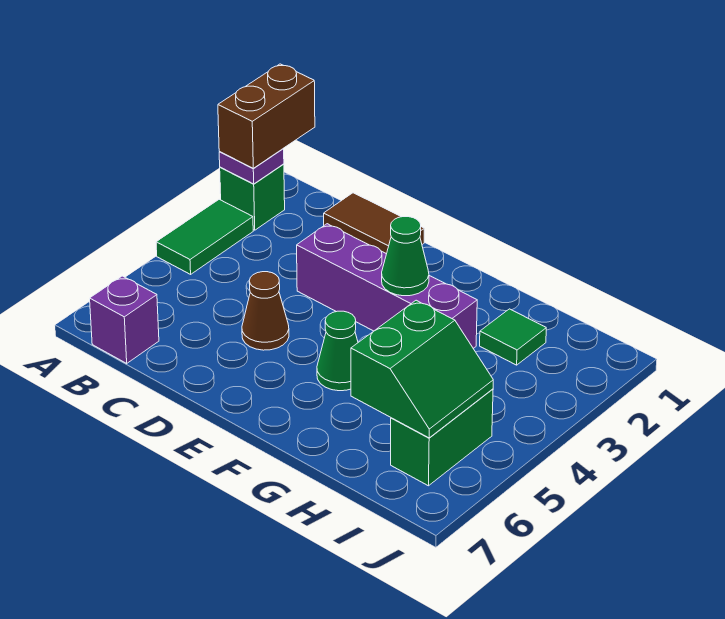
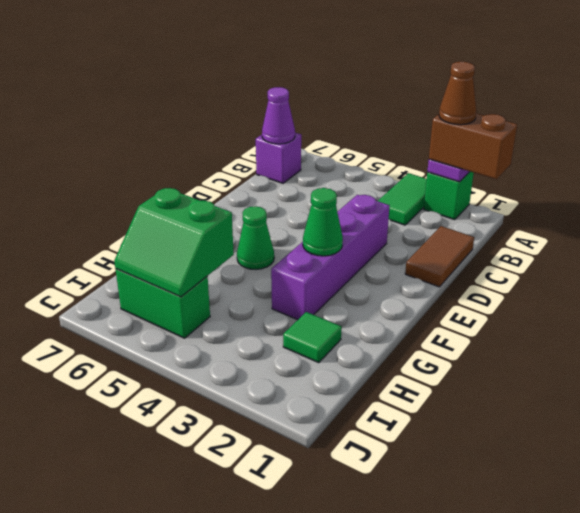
green 1x2 tile [156,199,253,274] -> green 1x2 tile turned to [378,173,427,225]
none -> purple 1x1 cone [262,87,295,144]
brown 1x1 cone [242,272,289,350] -> brown 1x1 cone moved to [439,62,476,125]

